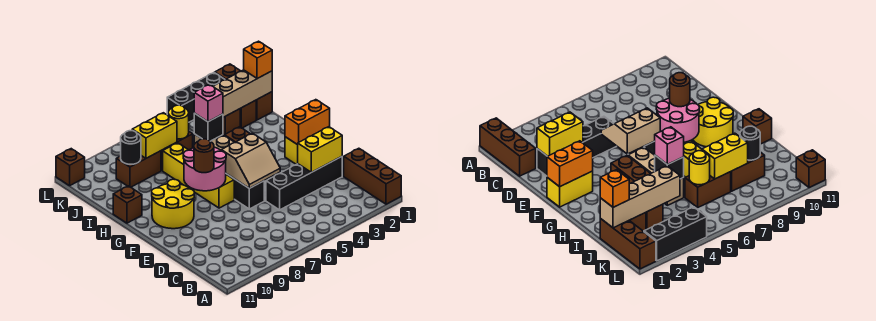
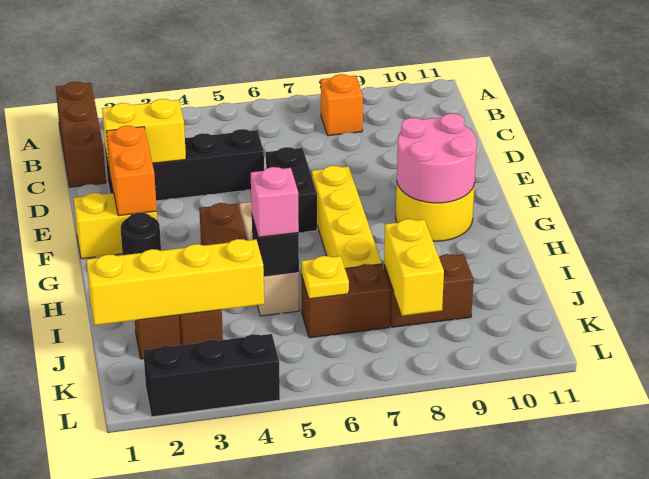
tan 2x2 slope [221,133,280,188] -> none
orange 1x2 brick [285,100,330,145] -> orange 1x2 brick turned to [106,126,157,216]
pink 2x2 round brick [183,147,226,191] -> pink 2x2 round brick moved to [397,113,477,203]
brown 1x1 round brick [194,139,214,173] -> none
brown 1x1 brick [113,186,142,223] -> none
brown 1x3 brick [215,64,272,120] -> none
tan 1x4 brick [213,70,272,117] -> yellow 1x4 brick [87,239,264,325]
orange 1x1 brick [244,41,272,79] -> orange 1x1 brick moved to [321,74,363,136]
yellow 1x1 round brick [168,105,189,139] -> yellow 1x1 plate [301,256,349,299]
yellow 1x2 brick [132,113,177,158] -> yellow 1x2 brick turned to [384,219,444,316]
black 1x1 round brick [121,131,141,164] -> black 1x1 round brick moved to [121,212,161,255]
brown 1x1 brick [56,149,85,186] -> none

